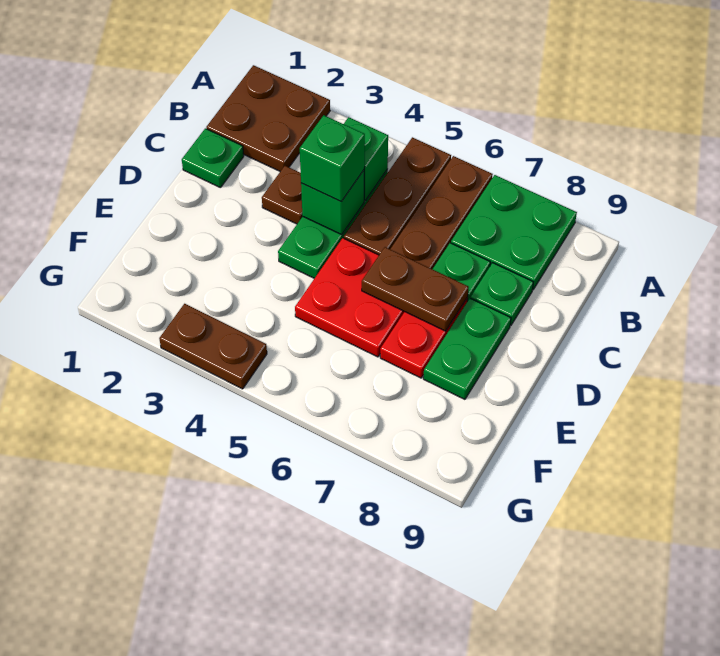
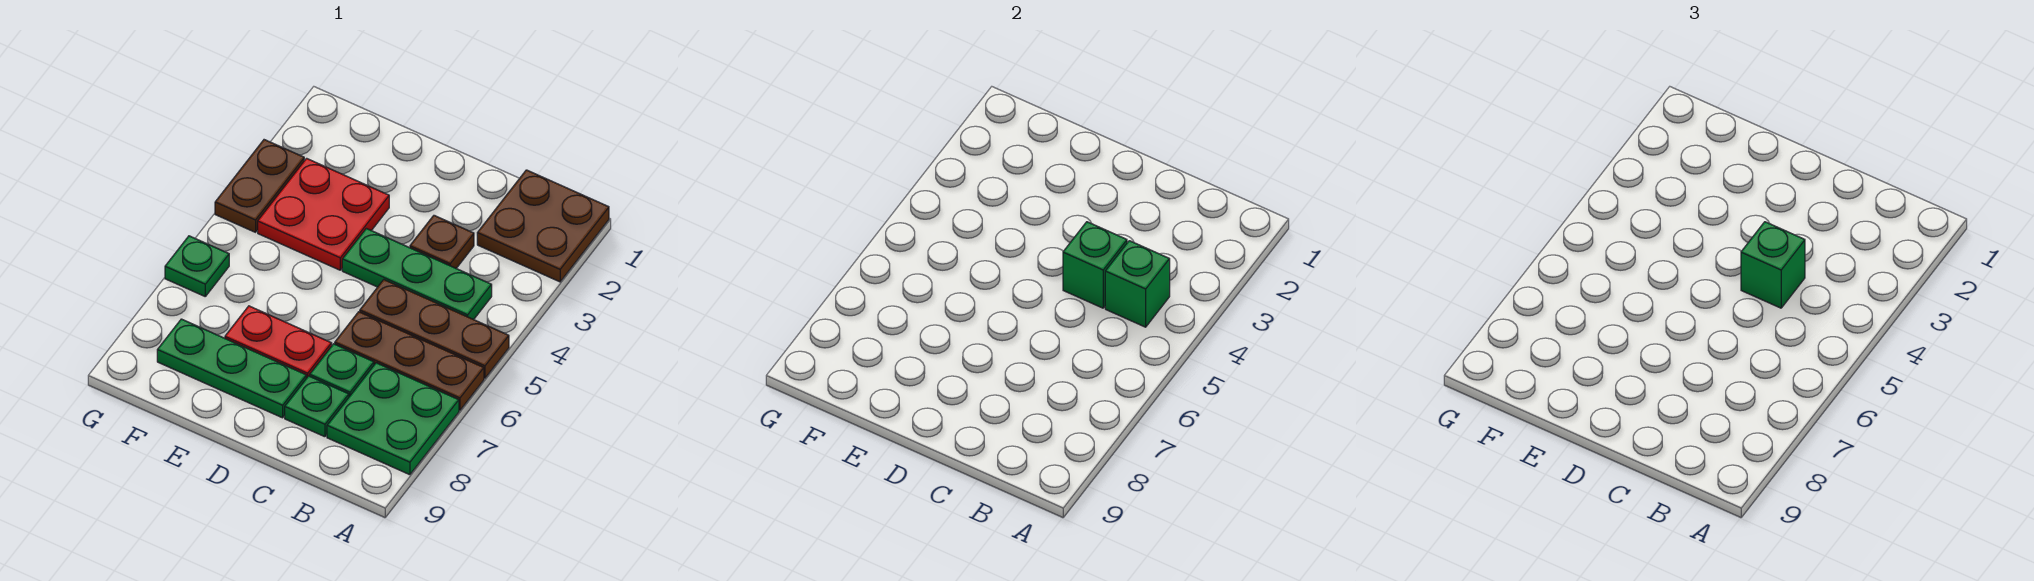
green 1x1 plate [182,128,244,188] -> green 1x1 plate moved to [165,236,229,296]
red 2x2 plate [295,238,404,357] -> red 2x2 plate moved to [258,158,389,270]
brown 1x2 plate [362,247,469,331] -> none
green 1x2 plate [423,298,511,399] -> green 1x3 plate [157,319,306,418]

